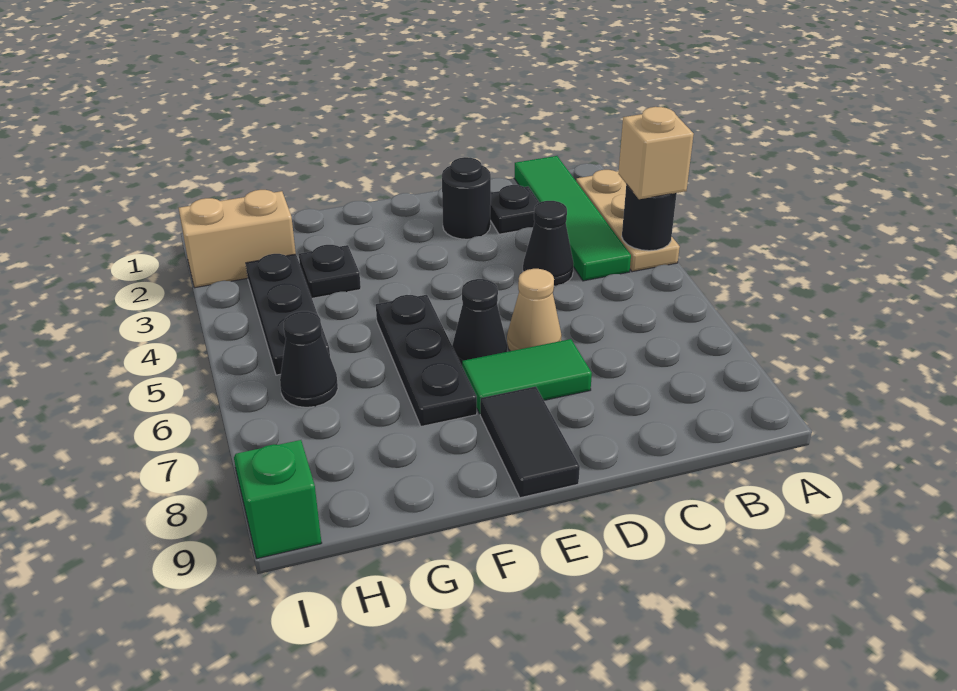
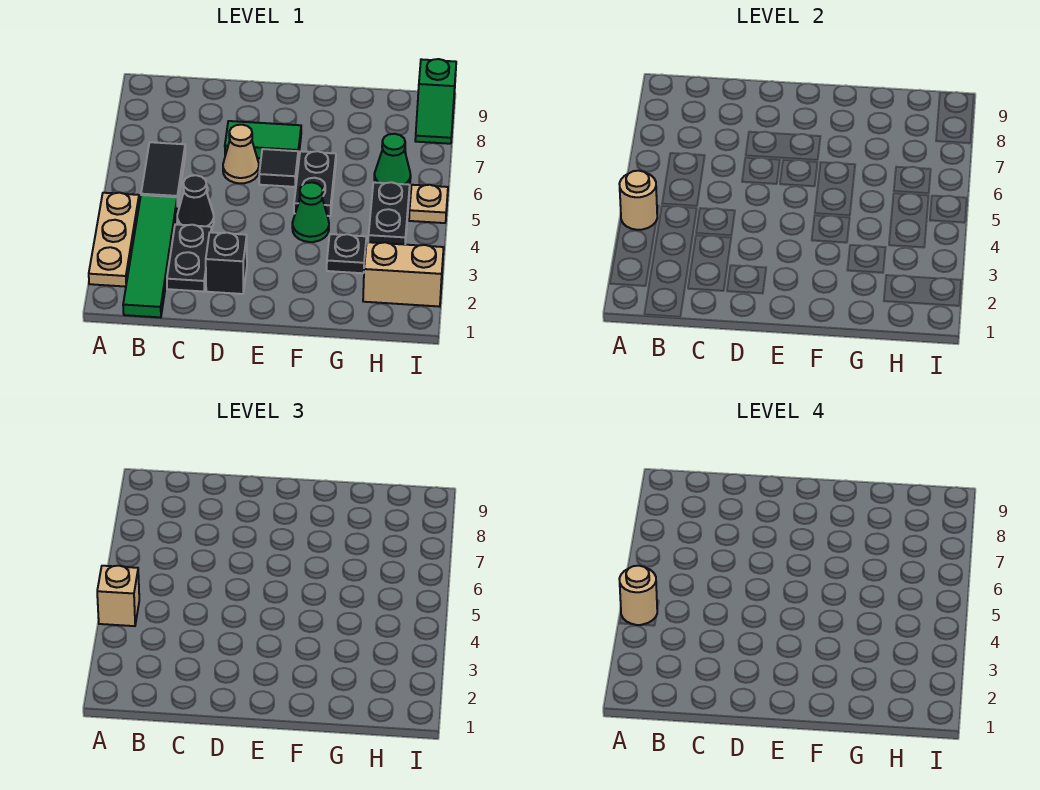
black 1x1 round brick [622,184,677,251] -> tan 1x1 round brick [619,171,657,230]
none -> tan 1x1 round brick [619,566,657,625]
black 1x1 plate [490,185,540,234] -> black 1x2 plate [167,224,212,292]
black 1x1 round brick [442,157,491,239] -> black 1x1 brick [206,232,247,294]
black 1x1 cone [452,279,507,365] -> black 1x1 tile [259,149,298,187]
black 1x2 tile [480,387,580,498] -> black 1x2 tile moved to [141,142,185,206]
none -> green 1x1 cone [292,182,329,242]
black 1x3 plate [376,295,477,426] -> black 1x2 plate [294,151,336,216]
black 1x3 plate [246,254,330,375] -> black 1x2 plate [368,182,410,245]
black 1x1 cone [280,311,338,407] -> green 1x1 cone [374,134,411,185]
none -> tan 1x1 plate [409,185,448,223]

